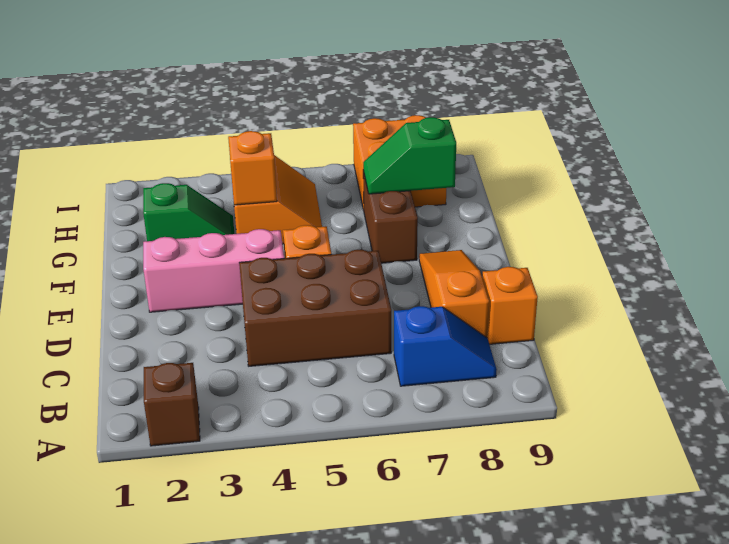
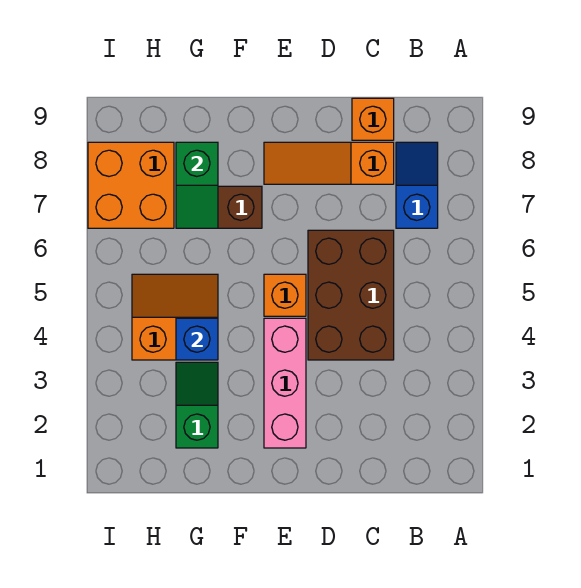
brown 1x1 brick [144,363,200,446] -> none
orange 1x1 brick [228,131,277,205] -> blue 1x1 brick [176,318,218,360]

